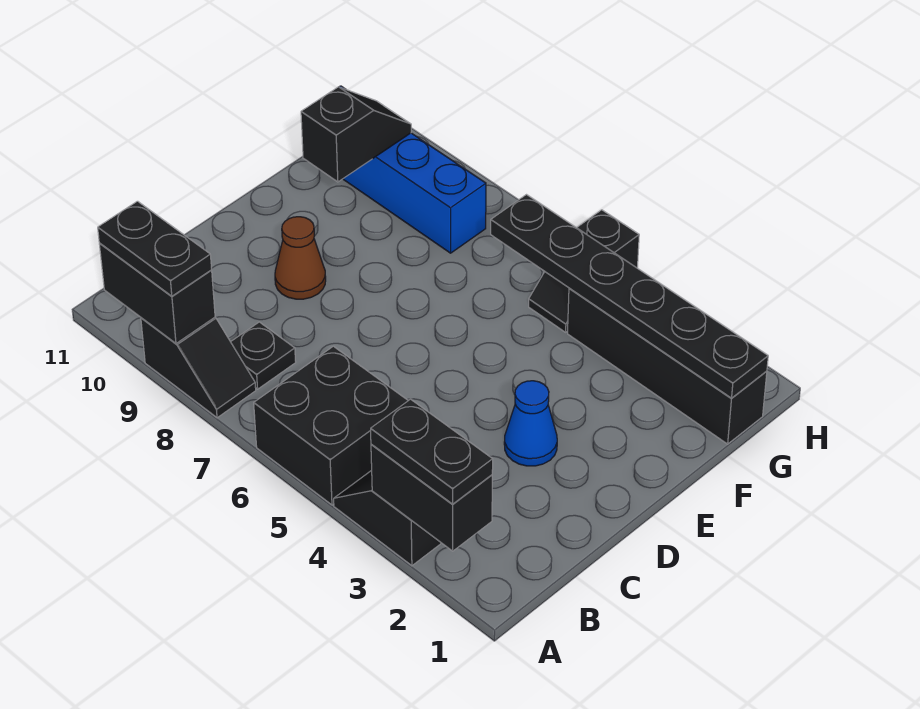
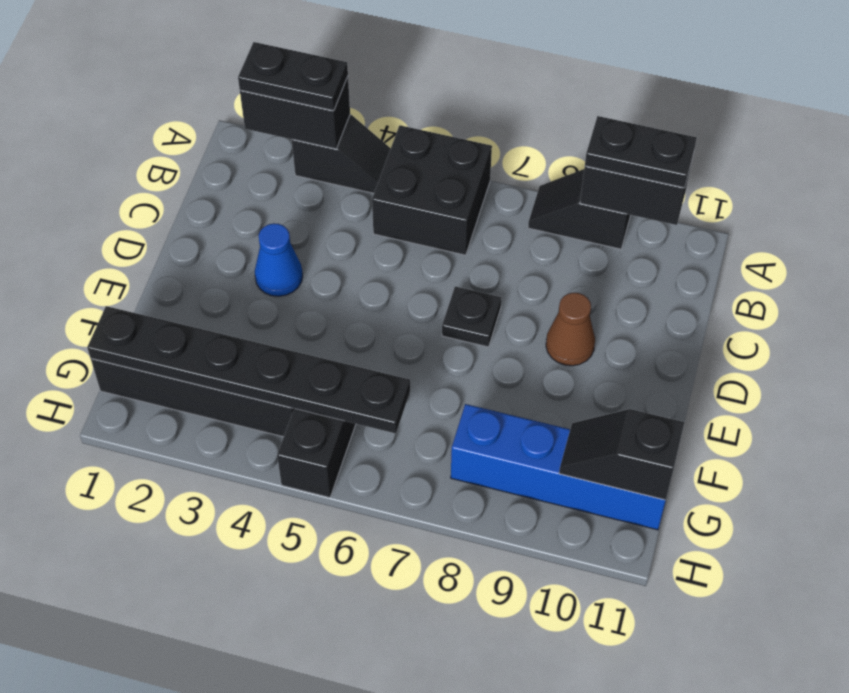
black 1x1 plate [231,322,296,389] -> black 1x1 plate moved to [442,286,501,347]
black 1x2 slope [301,87,411,182] -> black 1x2 slope turned to [559,409,685,500]

